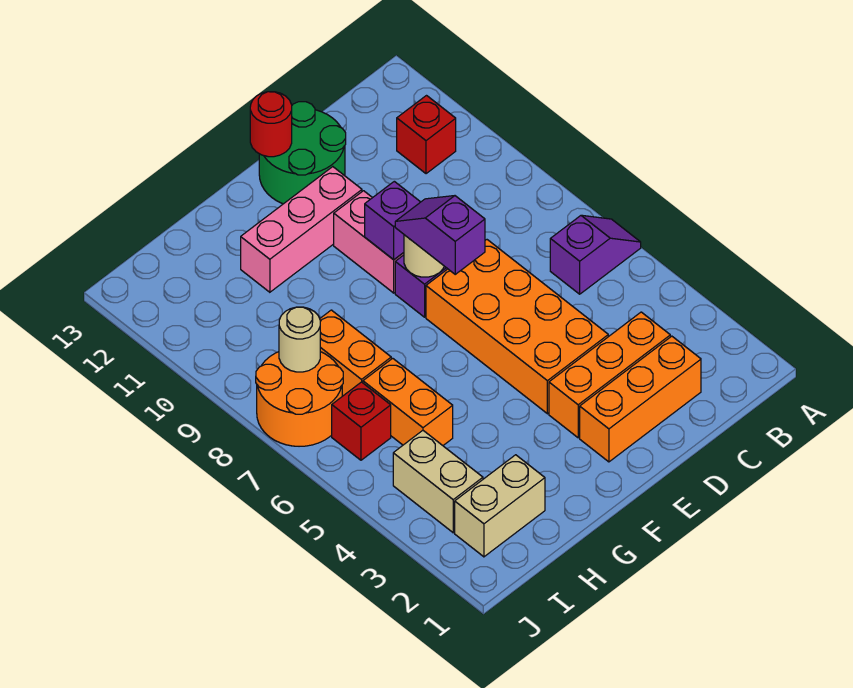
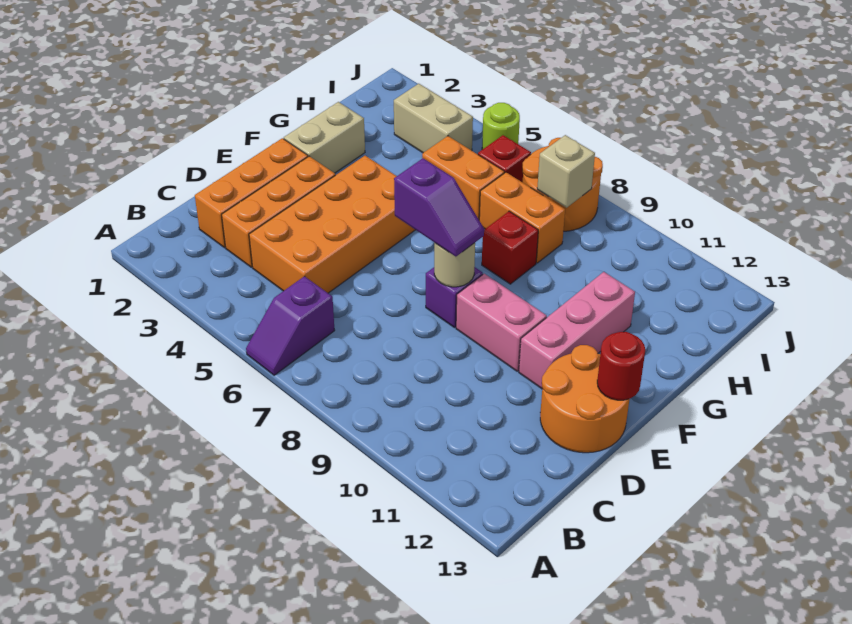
red 1x1 brick [397,96,456,174] -> red 1x1 brick moved to [482,211,538,284]
orange 2x4 brick [426,240,608,414] -> orange 2x4 brick turned to [249,156,415,293]
green 2x2 round brick [259,102,346,204] -> orange 2x2 round brick [540,345,630,453]
purple 1x1 brick [365,181,420,260] -> none
tan 1x2 brick [455,455,545,557] -> tan 1x2 brick moved to [283,102,365,173]
tan 1x1 round brick [279,307,320,372] -> tan 1x1 brick [537,135,595,208]
none -> lime 1x1 round brick [482,103,520,150]

